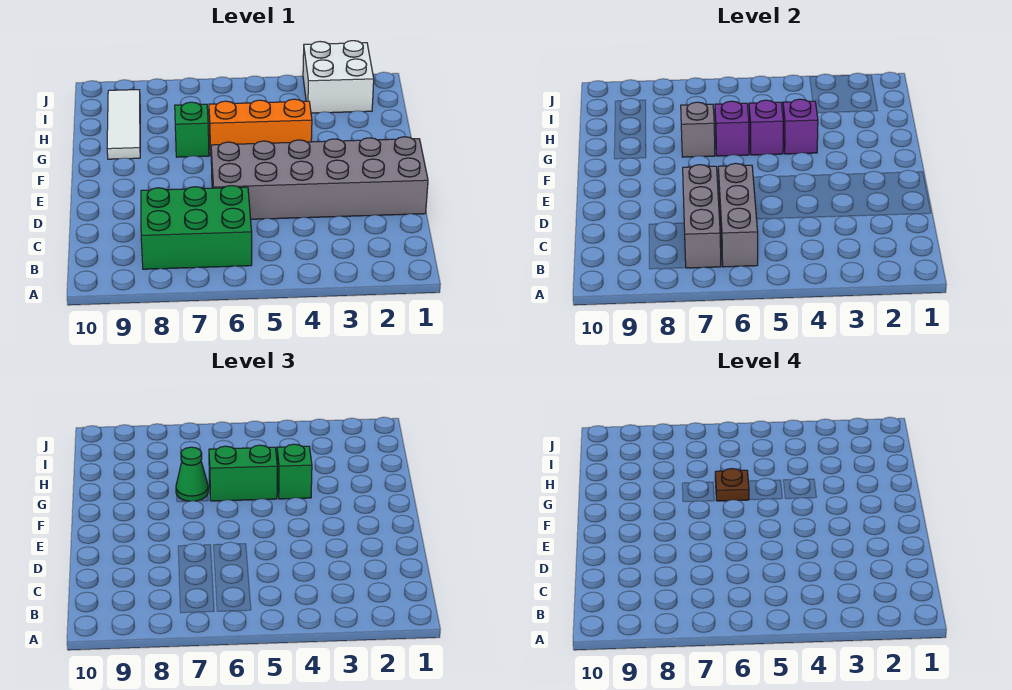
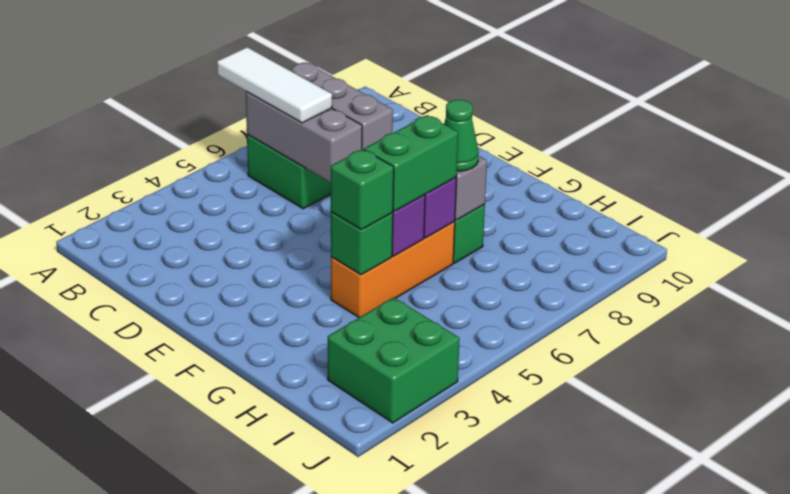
grey 2x6 brick [211,137,428,219] -> none
purple 1x1 brick [783,99,818,154] -> green 1x1 brick [331,212,393,275]
brown 1x1 plate [715,469,749,501] -> none
white 1x3 tile [107,90,140,159] -> white 1x3 tile moved to [217,47,332,123]
white 2x2 brick [303,41,374,113] -> green 2x2 brick [328,297,460,423]

